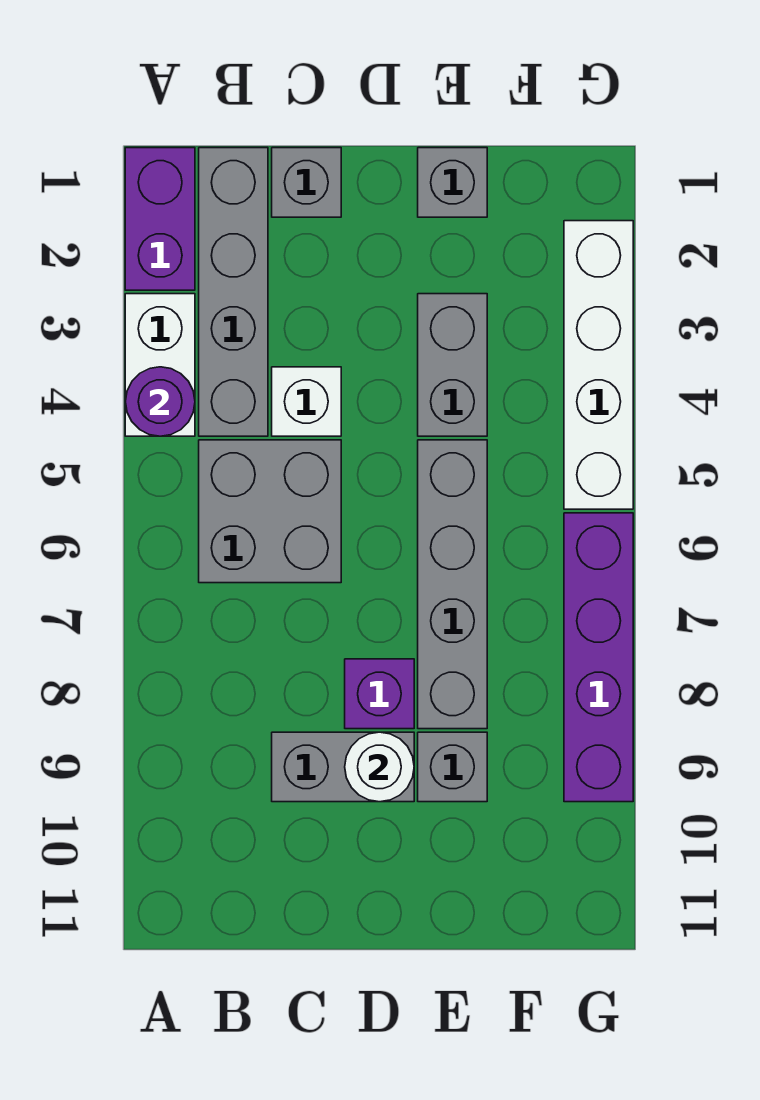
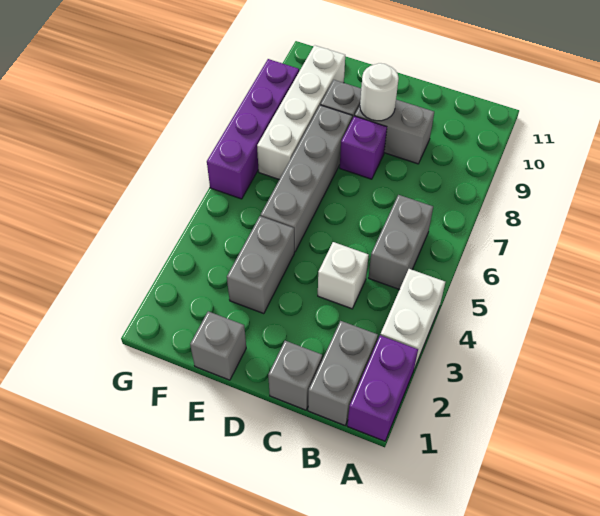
purple 1x1 round brick [125,367,195,436] -> none
grey 1x4 brick [199,148,268,436] -> grey 1x2 brick [308,321,378,425]
grey 2x2 brick [199,440,341,583] -> grey 1x2 brick [369,195,433,290]
white 1x4 brick [564,221,633,509] -> white 1x4 brick moved to [257,45,345,179]

